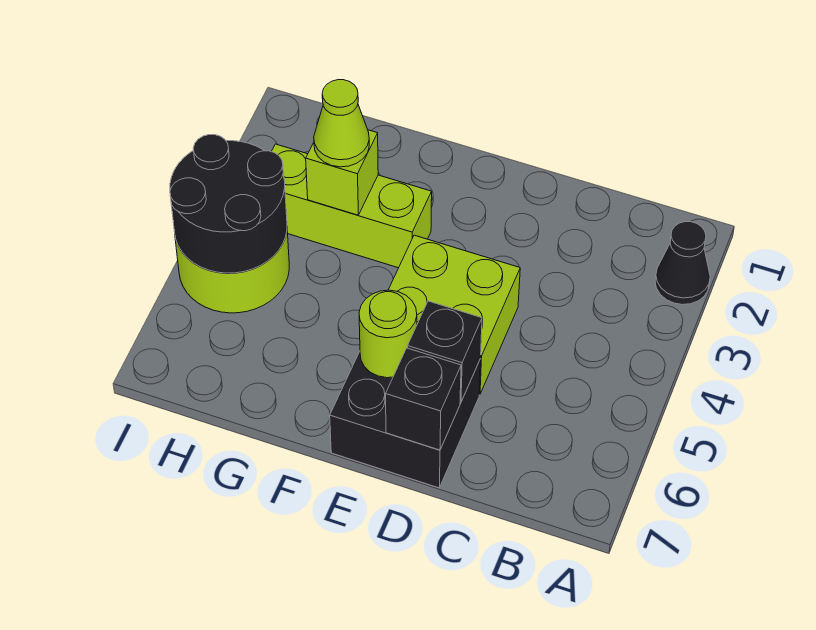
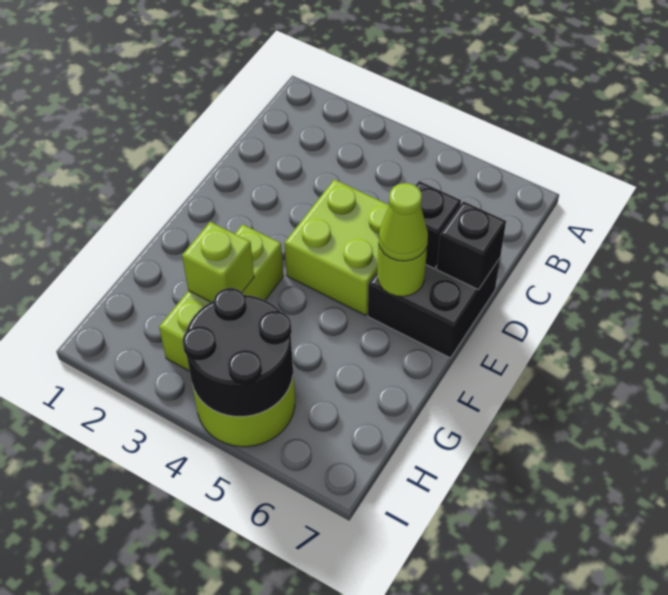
black 1x1 cone [655,222,710,305] -> none
lime 1x1 cone [314,80,369,167] -> lime 1x1 cone moved to [379,183,428,261]

